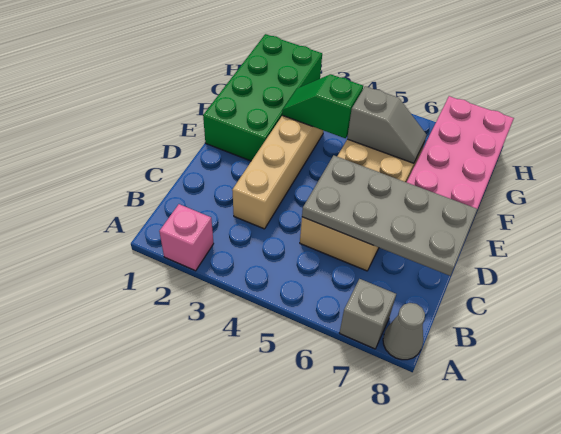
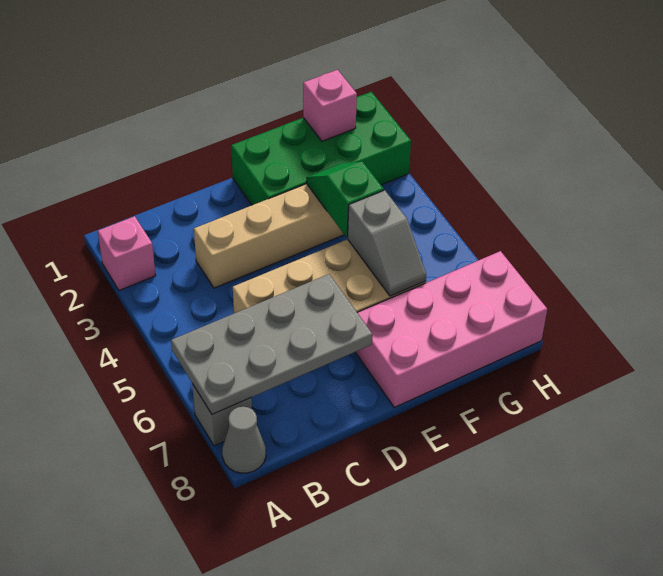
grey 2x4 plate [302,155,477,276] -> grey 2x4 plate turned to [171,274,372,414]
none -> pink 1x1 brick [303,70,357,141]

